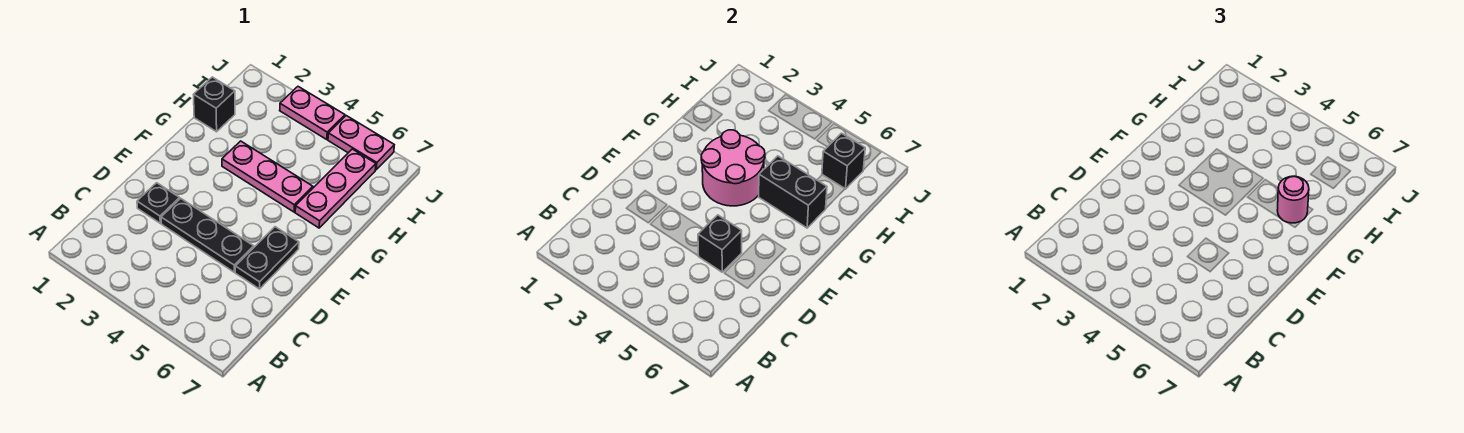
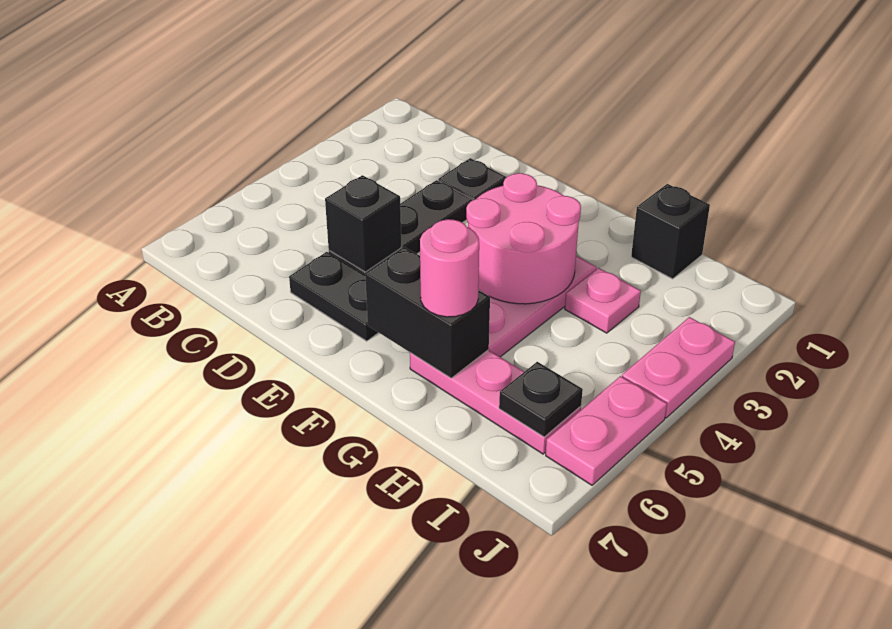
black 1x2 brick [759,156,827,228] -> black 1x2 brick turned to [365,247,490,378]
none -> pink 1x1 plate [565,268,641,333]
black 1x1 brick [822,133,865,189] -> black 1x1 plate [499,362,583,437]

